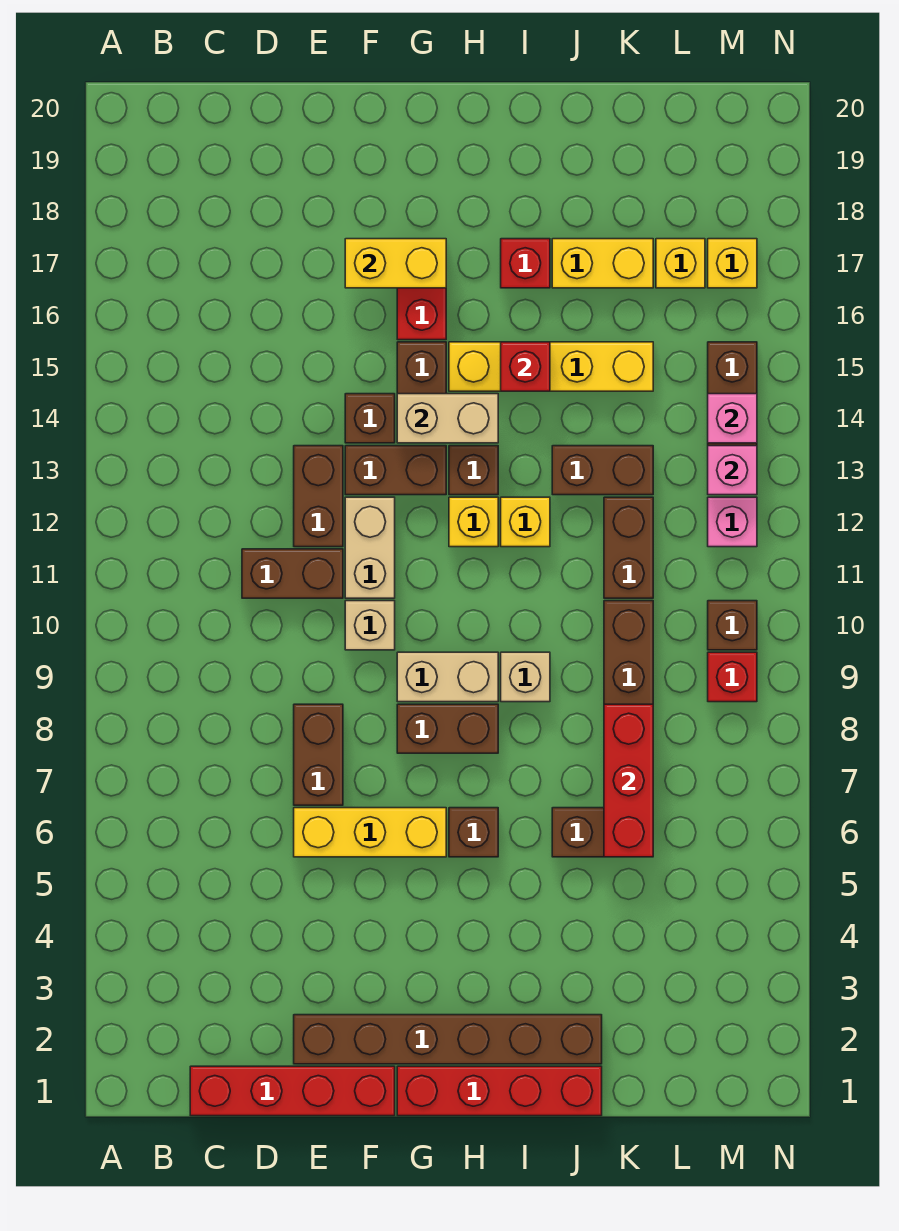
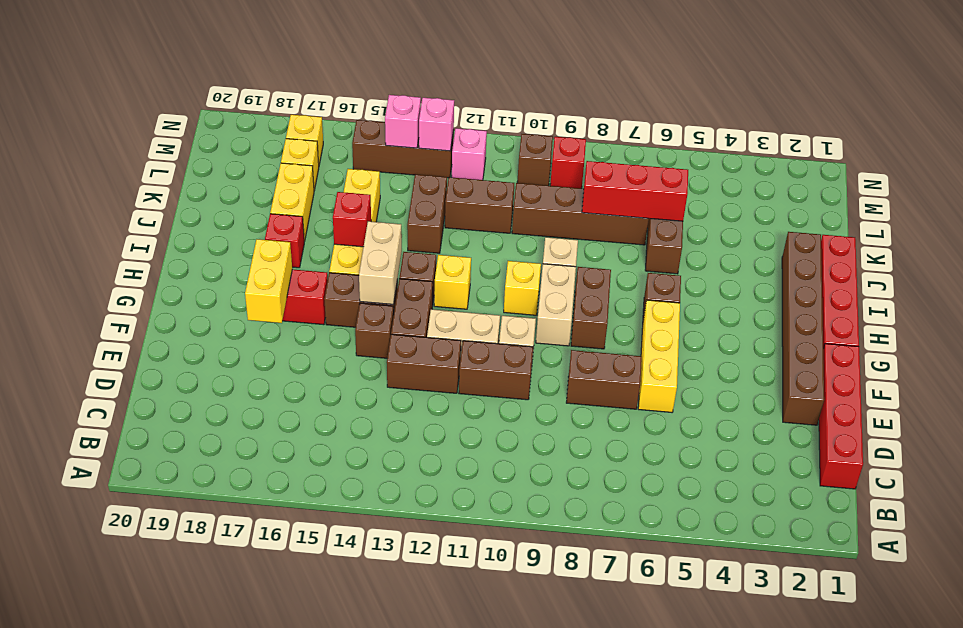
brown 1x2 brick [242,549,343,598] -> brown 1x2 brick turned to [459,341,533,400]
yellow 1x1 brick [501,497,550,547] -> yellow 1x1 brick moved to [504,261,541,315]

